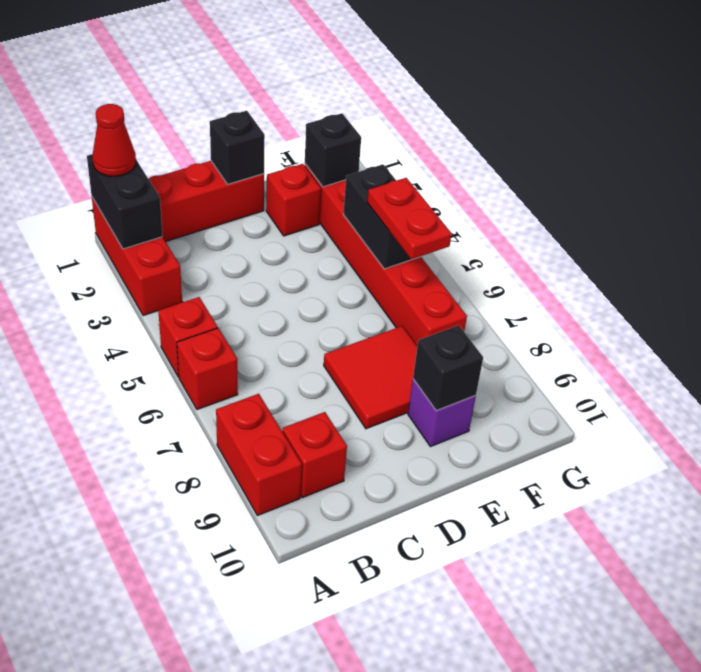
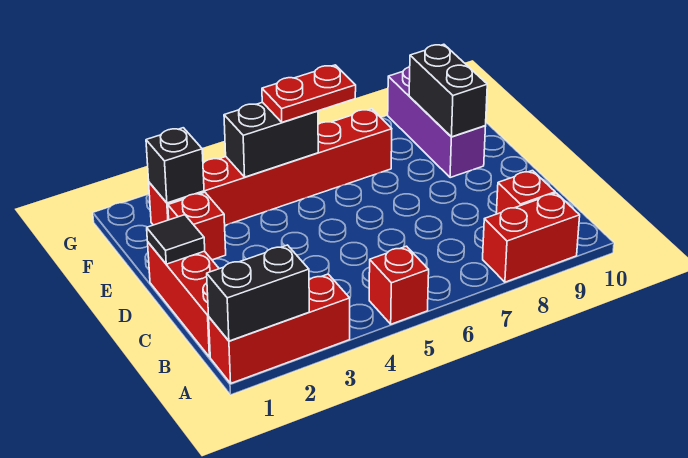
red 1x1 cone [92,104,136,176] -> none
red 1x1 brick [177,328,238,409] -> none
black 1x1 brick [210,111,265,184] -> black 1x1 tile [147,215,205,264]
red 2x2 tile [324,326,417,429] -> none
purple 1x1 brick [408,379,476,446] -> purple 1x3 brick [388,67,486,178]
black 1x1 brick [413,325,483,411] -> black 1x2 brick [409,44,487,137]

